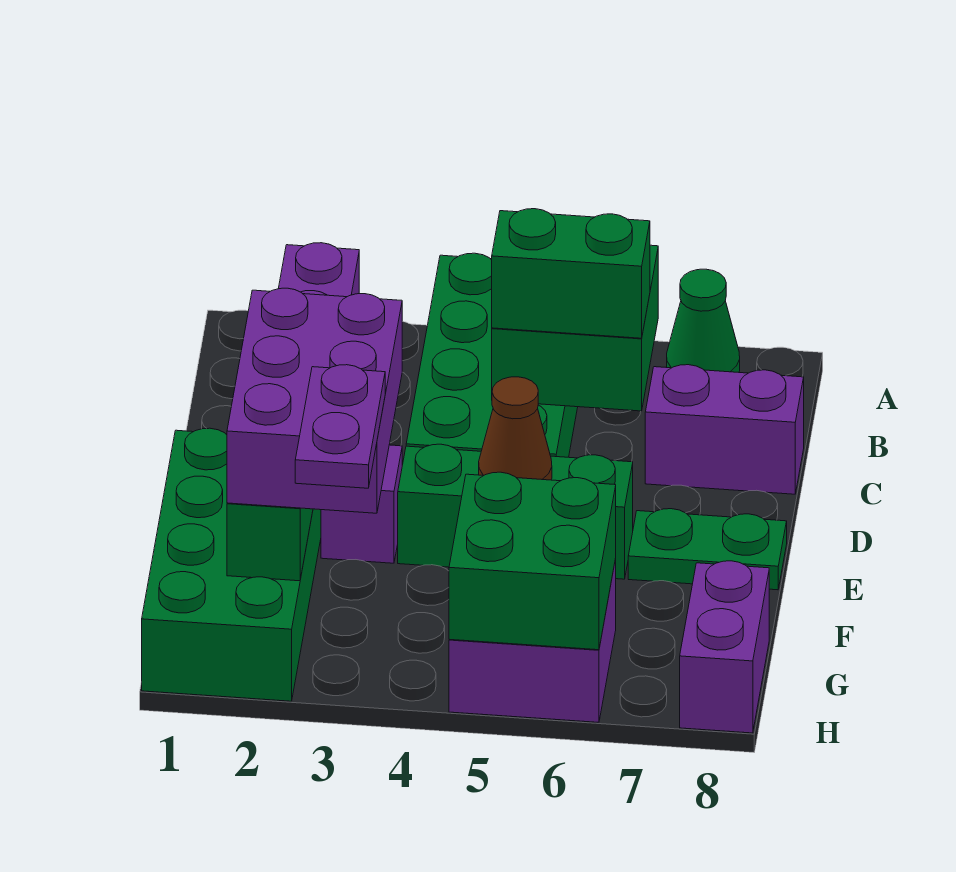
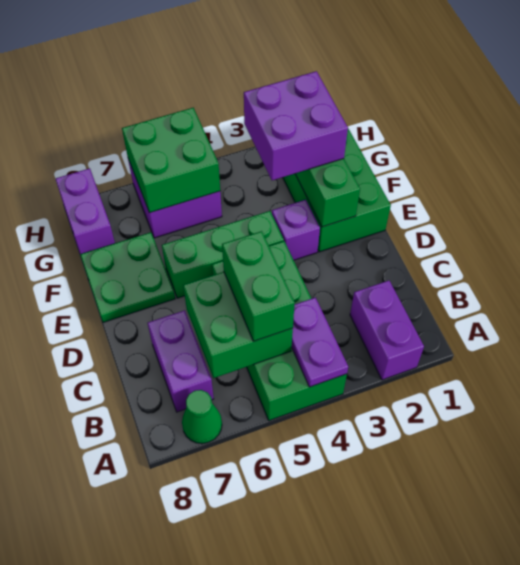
green 1x2 brick [492,209,650,338] -> green 1x2 brick turned to [222,231,295,341]
purple 1x2 brick [645,365,804,494] -> purple 1x2 brick turned to [148,310,214,412]
purple 2x3 brick [227,288,402,513] -> purple 2x2 brick [244,71,348,180]
brown 1x1 cone [479,377,552,480] -> none
green 1x2 plate [628,509,787,590] -> green 2x2 plate [80,232,175,323]
purple 1x2 plate [295,365,385,488] -> purple 1x2 plate moved to [292,298,348,387]

